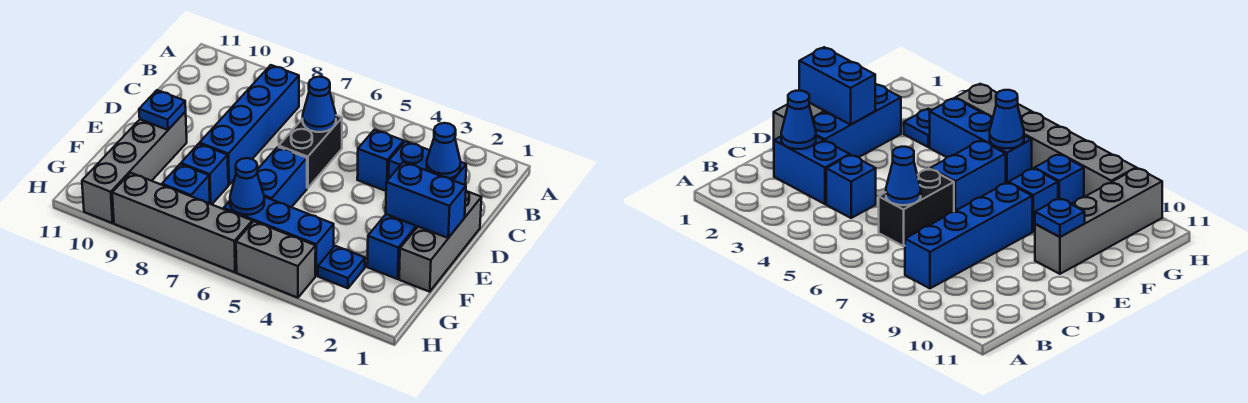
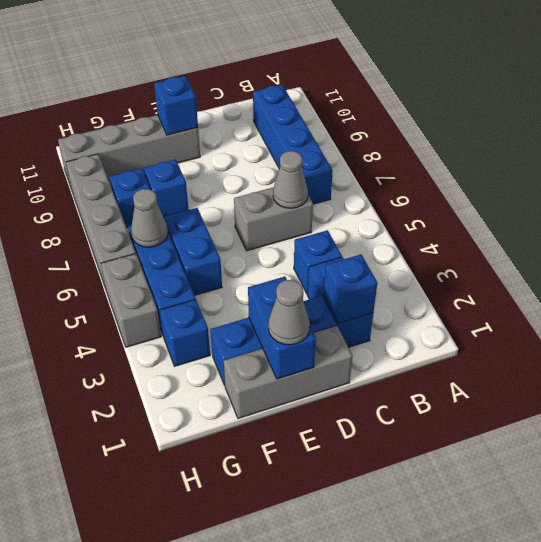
blue 1x4 brick [200,65,299,185] -> blue 1x4 brick turned to [253,85,333,204]
blue 1x1 cone [427,123,461,178] -> blue 1x1 brick [324,255,377,323]
black 1x2 brick [279,115,342,188] -> grey 1x2 brick [234,187,313,251]
blue 1x1 cone [303,77,336,132] -> grey 1x1 cone [273,151,308,208]
none -> grey 1x1 cone [268,280,310,345]
blue 1x2 brick [257,147,307,207] -> blue 1x2 brick turned to [164,208,222,295]
blue 1x1 plate [139,90,186,130] -> blue 1x1 brick [154,76,198,135]
blue 1x1 plate [318,246,365,288] -> blue 1x1 brick [160,300,210,366]
blue 1x1 cone [230,158,264,215] -> grey 1x1 cone [131,189,168,247]

